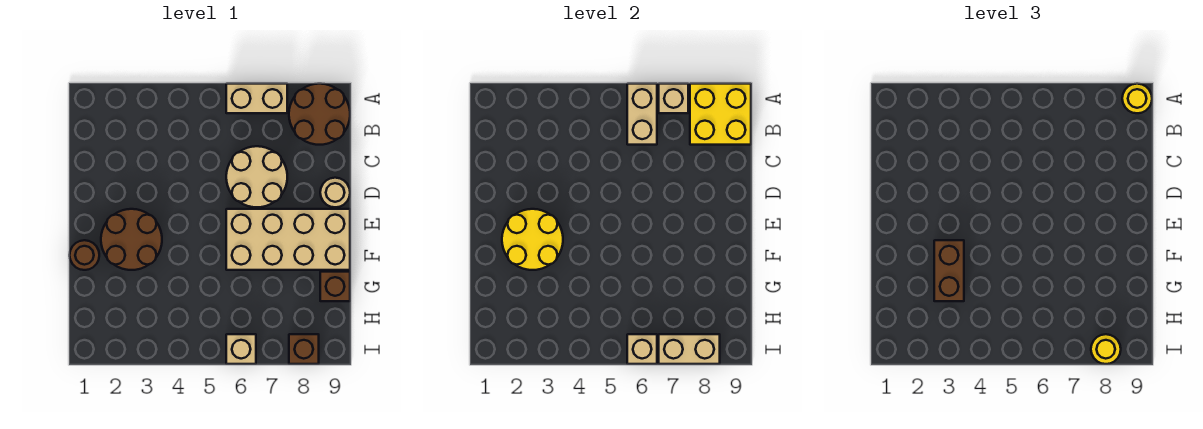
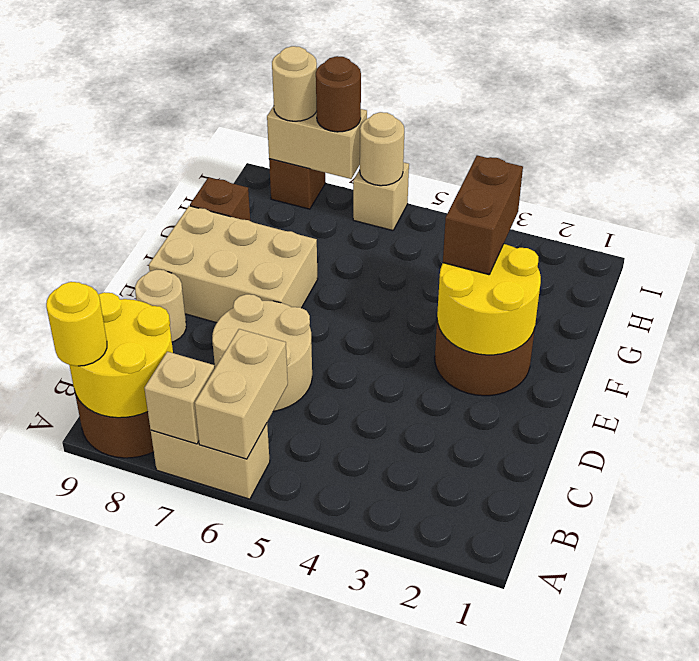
yellow 2x2 brick [690,84,751,145] -> yellow 2x2 round brick [69,292,173,418]
tan 2x4 brick [226,209,350,270] -> tan 2x3 brick [149,206,318,323]
brown 1x1 round brick [70,240,99,270] -> brown 1x1 round brick moved to [316,56,361,132]
tan 1x1 brick [627,334,657,364] -> tan 1x1 round brick [360,112,404,186]
yellow 1x1 round brick [1091,334,1121,364] -> tan 1x1 round brick [272,46,317,121]

